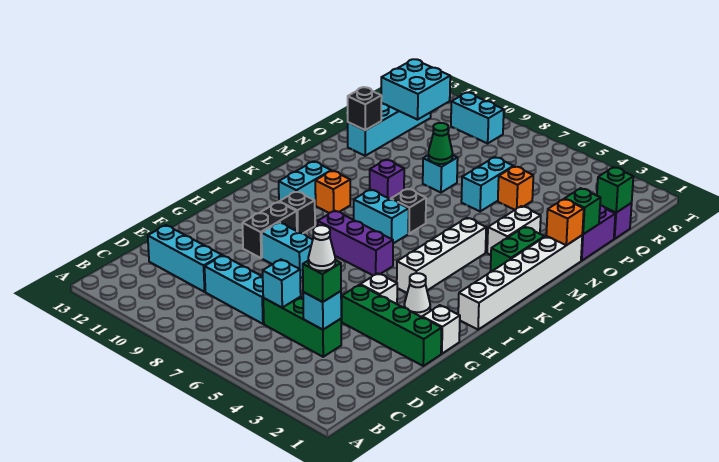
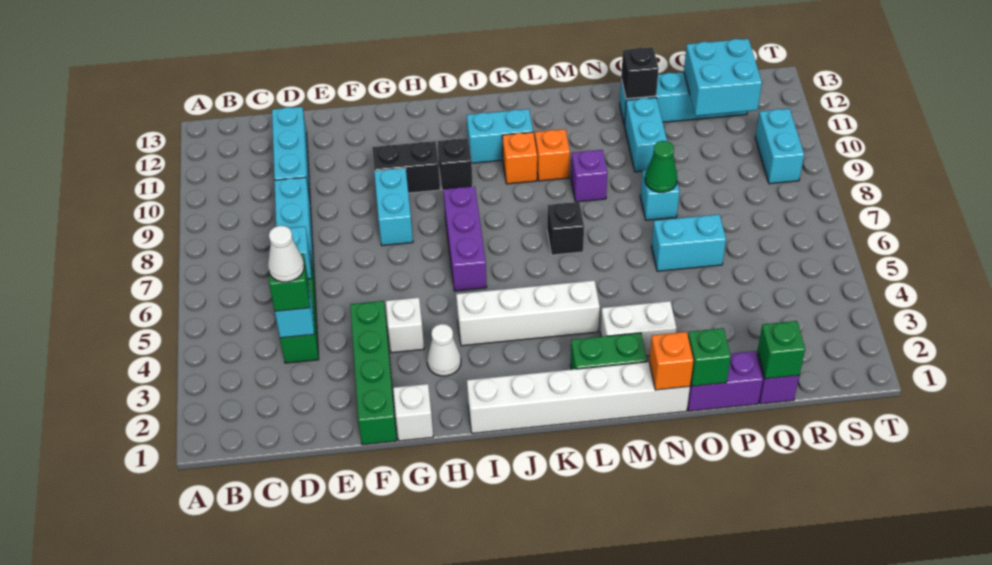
cyan 1x2 brick [354,190,409,244] -> cyan 1x2 brick moved to [625,98,667,172]
orange 1x1 brick [498,166,533,210] -> orange 1x1 brick moved to [535,129,570,181]

